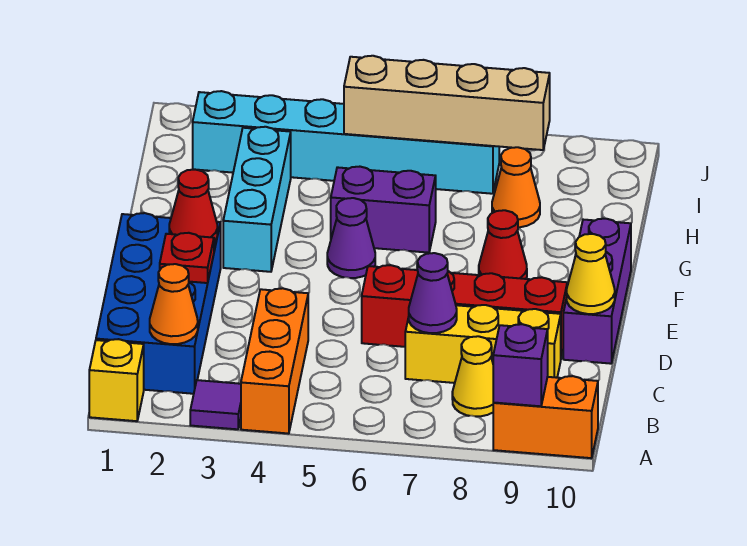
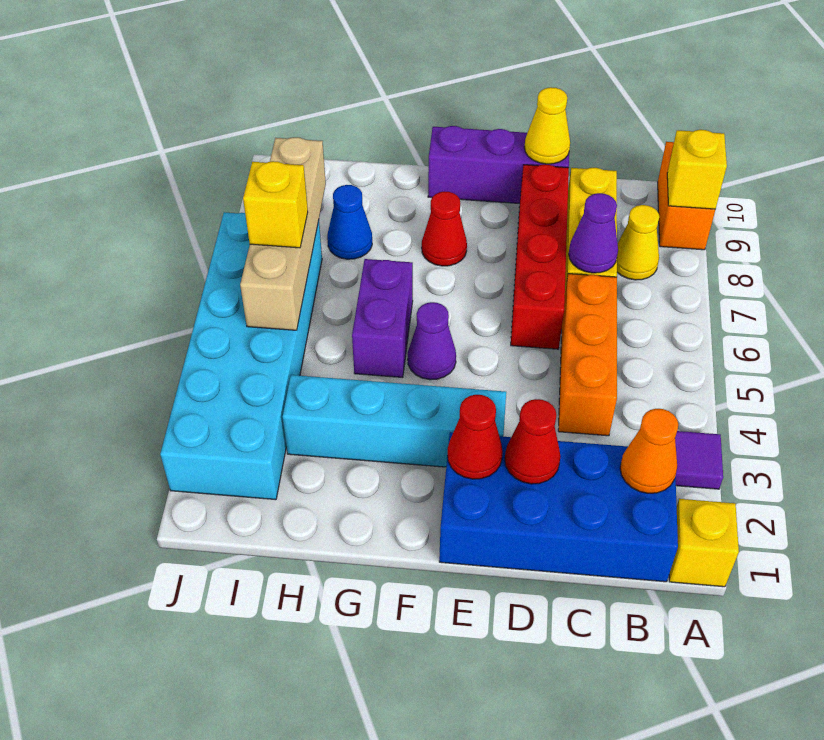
orange 1x3 brick [241,288,308,434] -> orange 1x3 brick turned to [558,274,617,436]
purple 1x1 brick [493,324,548,406] -> yellow 1x1 brick [667,130,727,209]
red 1x1 plate [160,233,214,283] -> red 1x1 cone [505,399,561,484]
cyan 1x3 brick [223,127,291,272] -> cyan 1x4 brick [283,375,506,467]
orange 1x1 cone [492,147,540,227] -> blue 1x1 cone [327,185,372,259]
cyan 1x6 brick [193,91,499,194] -> cyan 2x6 brick [160,212,322,500]
none -> yellow 1x1 brick [243,161,308,248]

